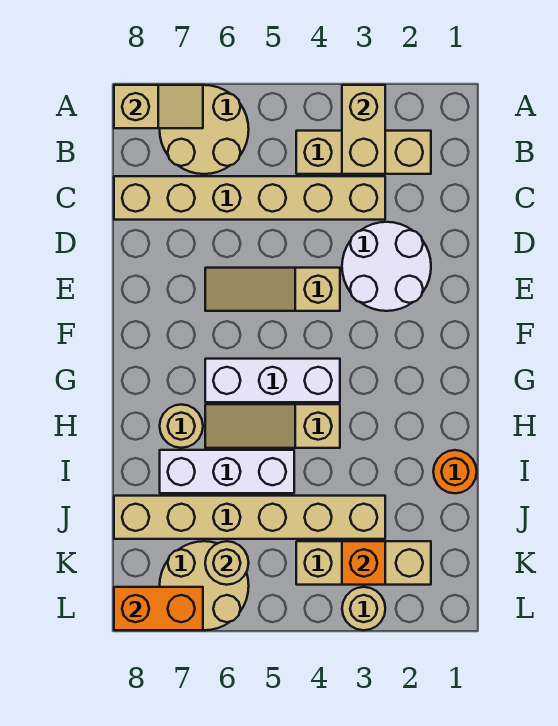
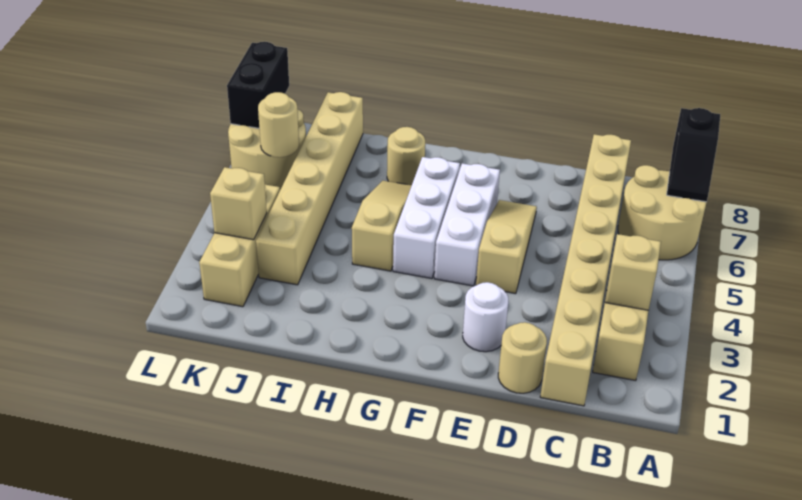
tan 1x2 brick [342,85,385,174] -> tan 1x1 brick [605,234,661,310]
tan 1x2 slope [114,85,203,128] -> black 1x2 slope [667,108,720,202]
tan 1x6 brick [114,176,385,220] -> tan 1x8 brick [540,134,631,406]
white 2x2 round brick [342,222,431,311] -> white 1x1 round brick [463,282,508,352]
orange 1x1 round brick [433,450,477,493] -> none
white 1x3 brick [160,450,294,493] -> white 1x3 brick moved to [434,163,500,286]
orange 1x1 brick [342,541,385,585] -> tan 1x1 brick [210,167,267,240]
tan 1x1 round brick [342,587,385,630] -> tan 1x1 round brick moved to [498,322,547,393]
orange 1x2 brick [114,587,203,630] -> black 1x2 brick [227,42,289,128]

